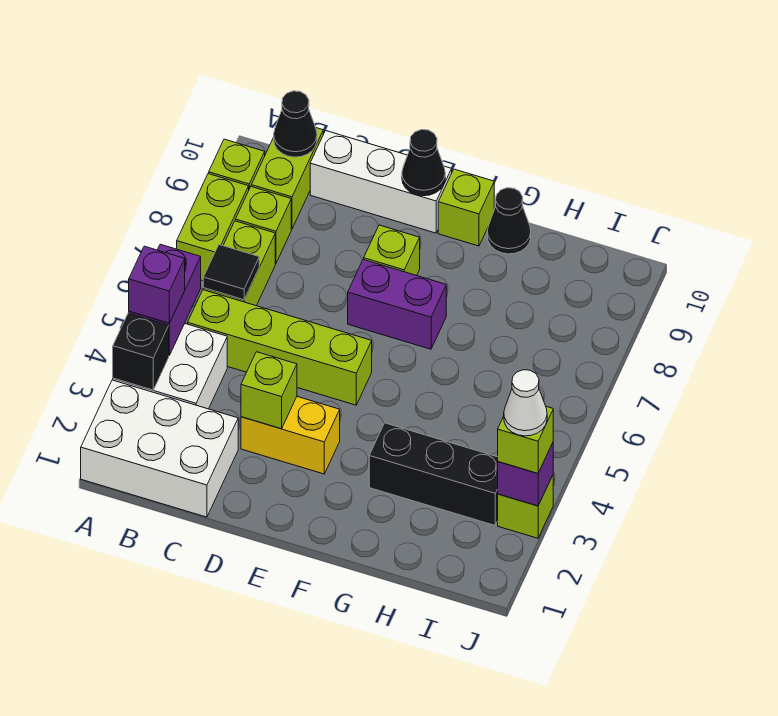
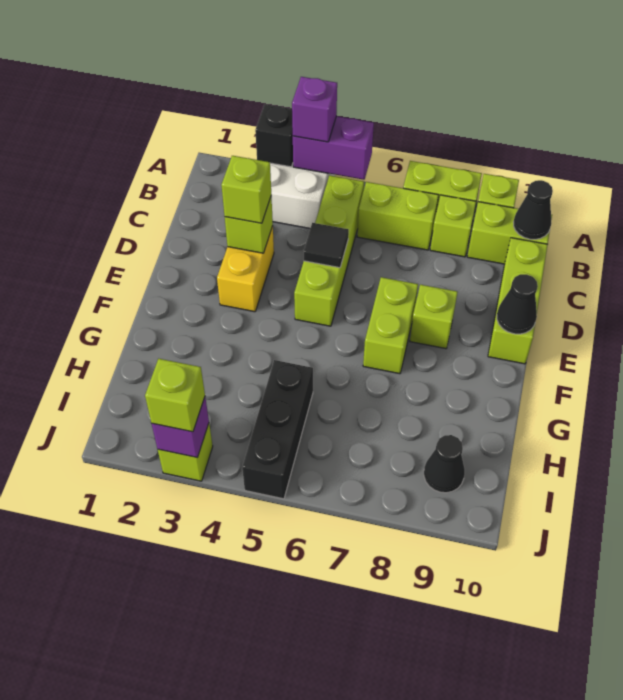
white 2x3 brick [81,380,238,517] -> none
black 1x1 tile [203,245,259,300] -> black 1x1 tile moved to [304,223,349,268]
white 1x3 brick [310,131,452,233] -> lime 1x3 brick [488,238,548,364]
purple 1x2 brick [348,259,446,349] -> lime 1x2 brick [363,277,418,374]
lime 1x1 brick [438,169,494,246] -> lime 1x1 brick moved to [221,156,271,223]
black 1x3 brick [369,423,498,525] -> black 1x3 brick moved to [242,360,313,499]
black 1x1 cone [487,188,531,254] -> black 1x1 cone moved to [424,435,465,493]
white 1x1 cone [504,370,547,436] -> none

